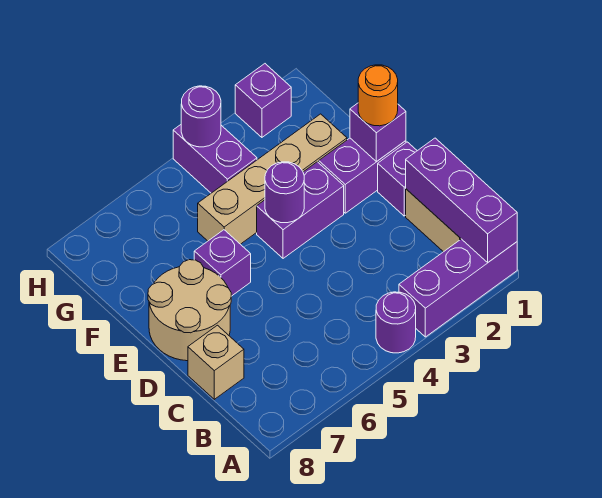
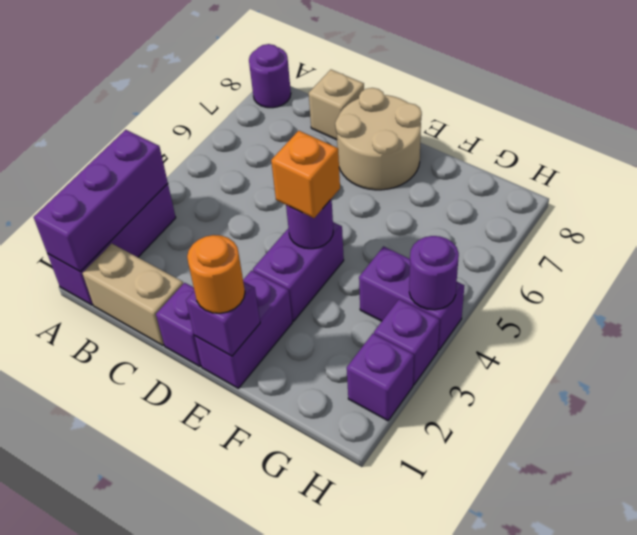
purple 1x3 brick [406,138,517,262] -> purple 1x3 brick turned to [34,130,168,271]
purple 1x1 round brick [376,292,416,353] -> purple 1x1 round brick moved to [249,44,291,108]
none -> orange 1x1 brick [271,131,340,218]
purple 1x1 brick [194,230,251,296] -> purple 1x1 brick moved to [374,299,440,385]
tan 1x4 brick [198,114,347,244] -> none

